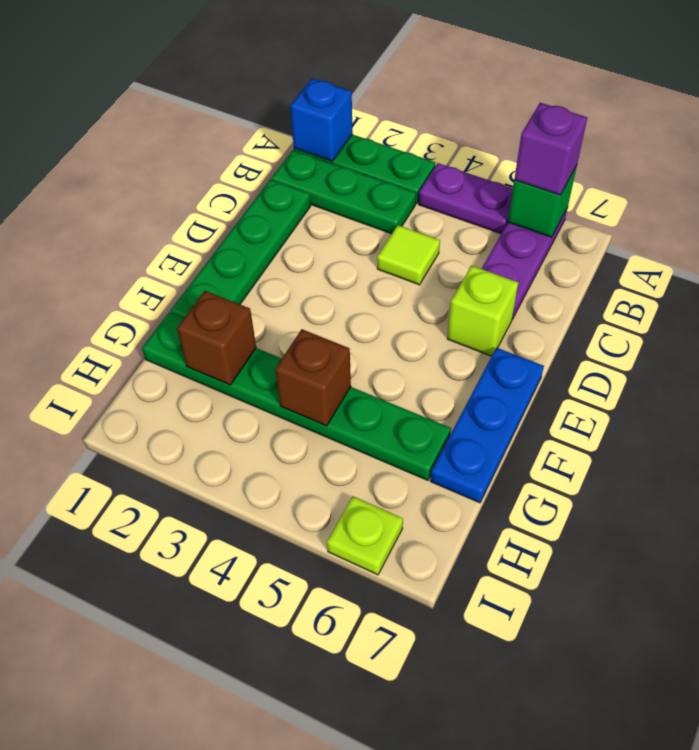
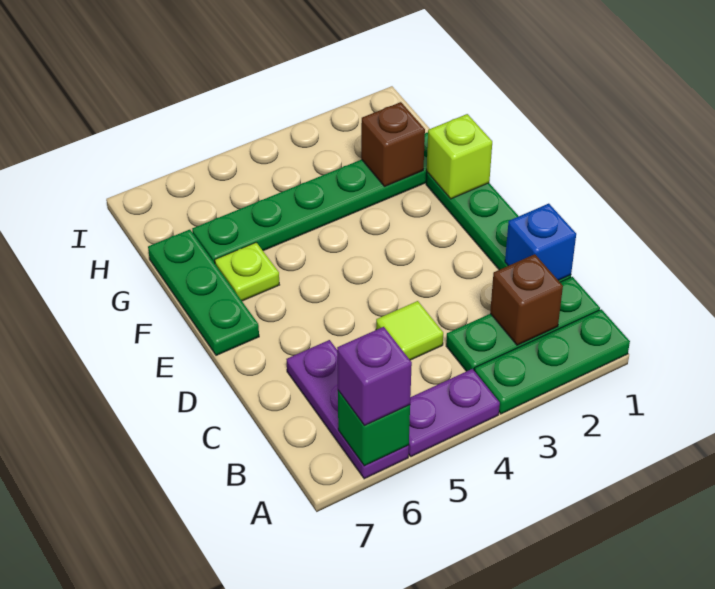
blue 1x1 brick [290,79,353,161] -> blue 1x1 brick moved to [505,204,576,280]
lime 1x1 brick [447,265,518,356] -> lime 1x1 brick moved to [427,114,492,199]
blue 1x3 plate [430,348,544,503] -> green 1x3 plate [148,230,259,355]
brown 1x1 brick [275,329,351,426] -> brown 1x1 brick moved to [490,254,563,345]
lime 1x1 plate [327,497,403,575] -> lime 1x1 plate moved to [215,242,279,301]

